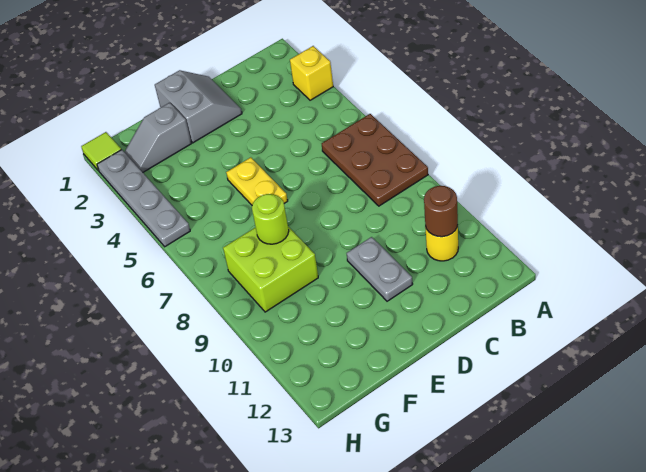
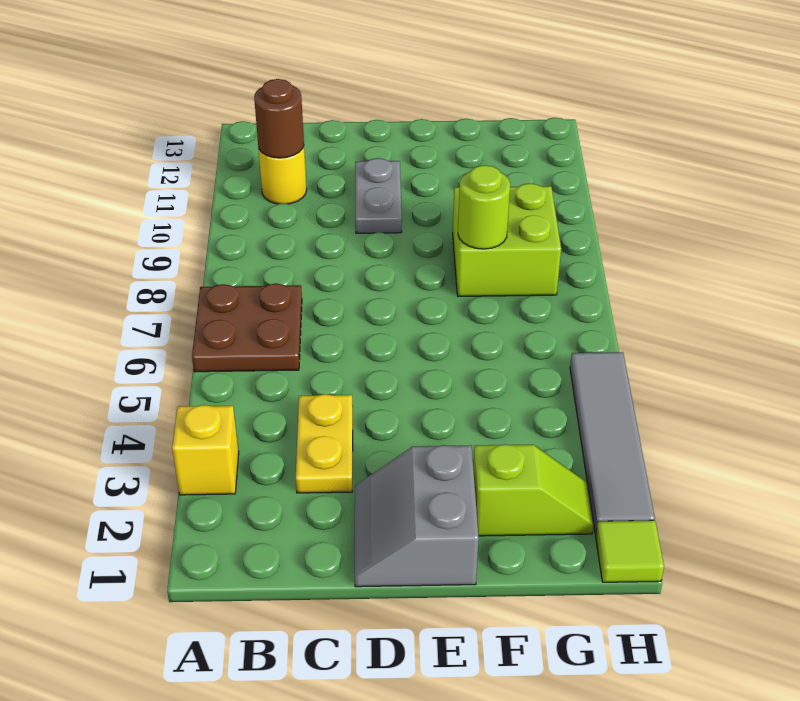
brown 2x3 plate [322,114,428,206] -> brown 2x2 plate [192,283,302,372]
yellow 1x2 plate [226,157,288,205] -> yellow 1x2 plate moved to [296,394,353,493]
grey 1x2 slope [125,103,191,172] -> lime 1x2 slope [473,444,593,536]
grey 1x4 plate [97,150,190,247] -> grey 1x4 tile [570,352,655,534]

